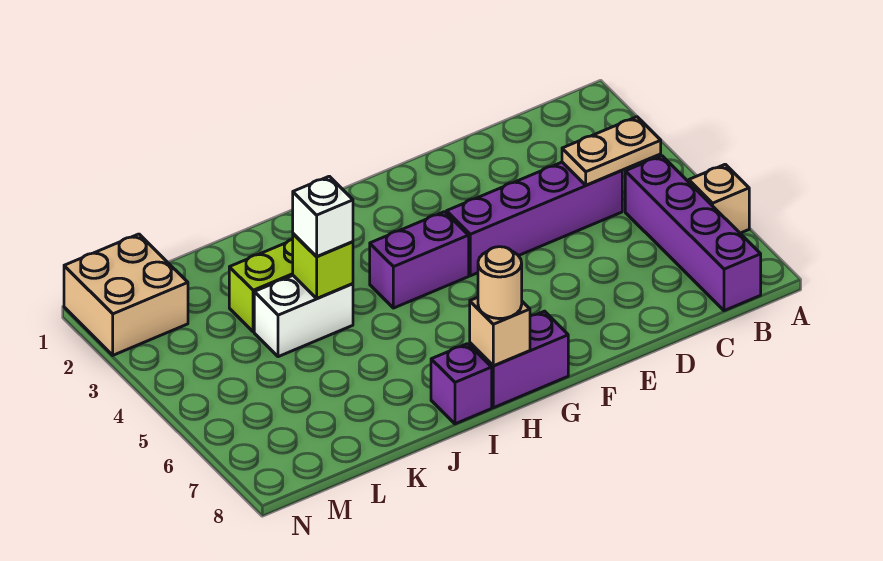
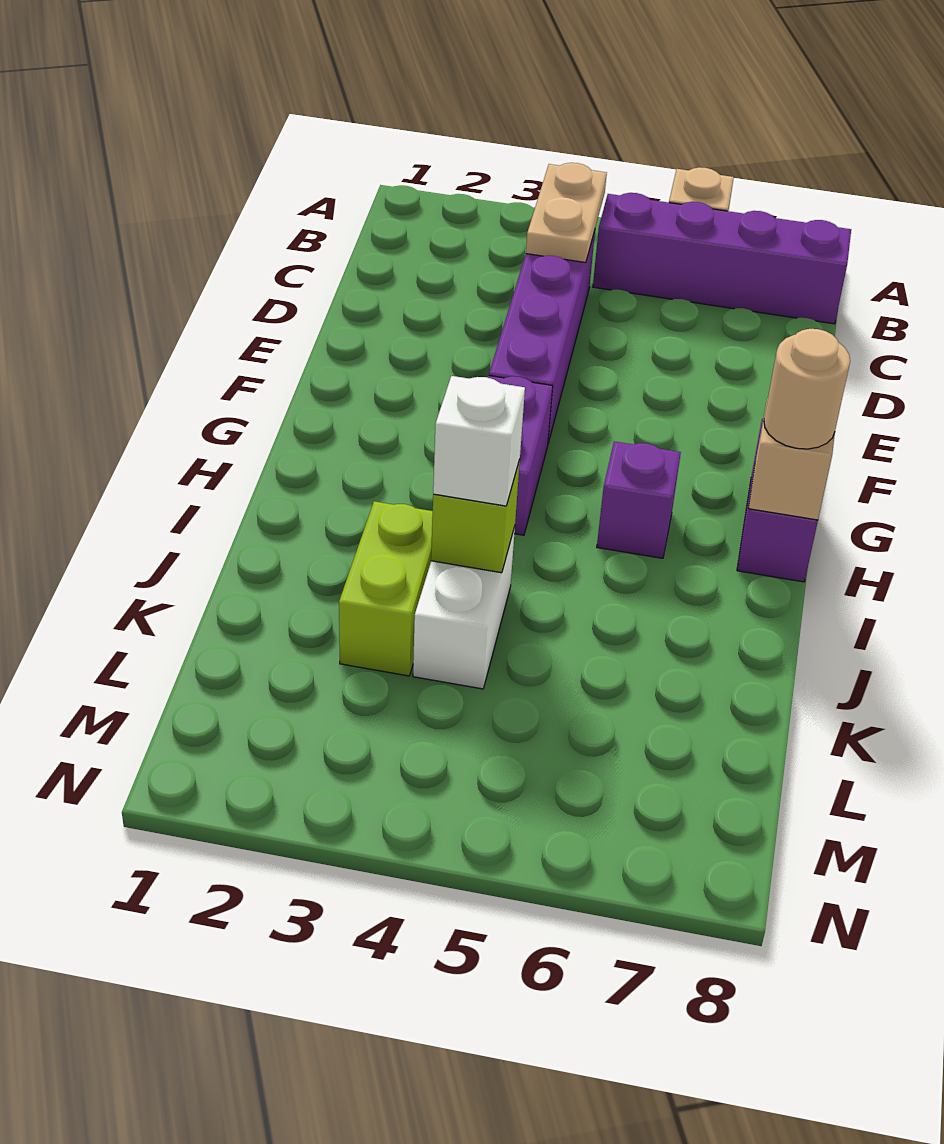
purple 1x1 brick [431,344,492,424] -> purple 1x1 brick moved to [597,441,681,558]
tan 2x2 brick [64,234,188,355] -> none

